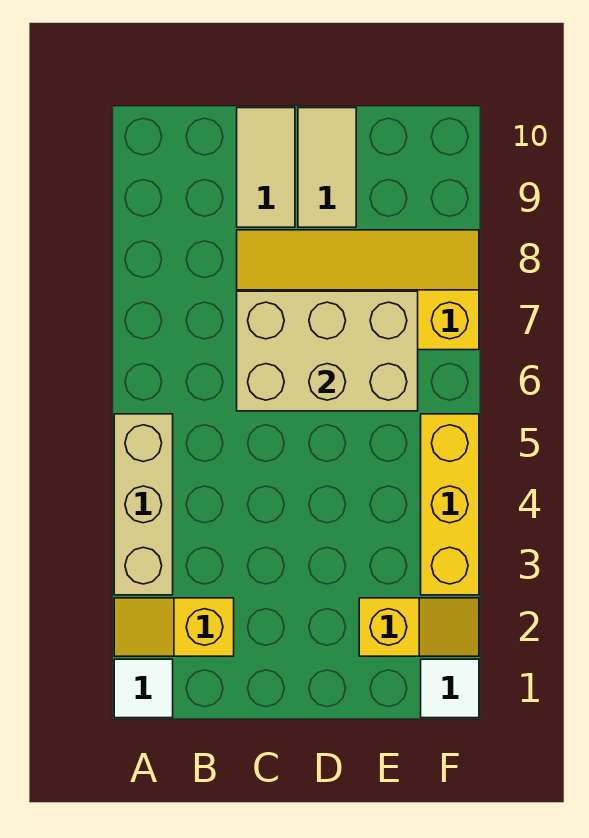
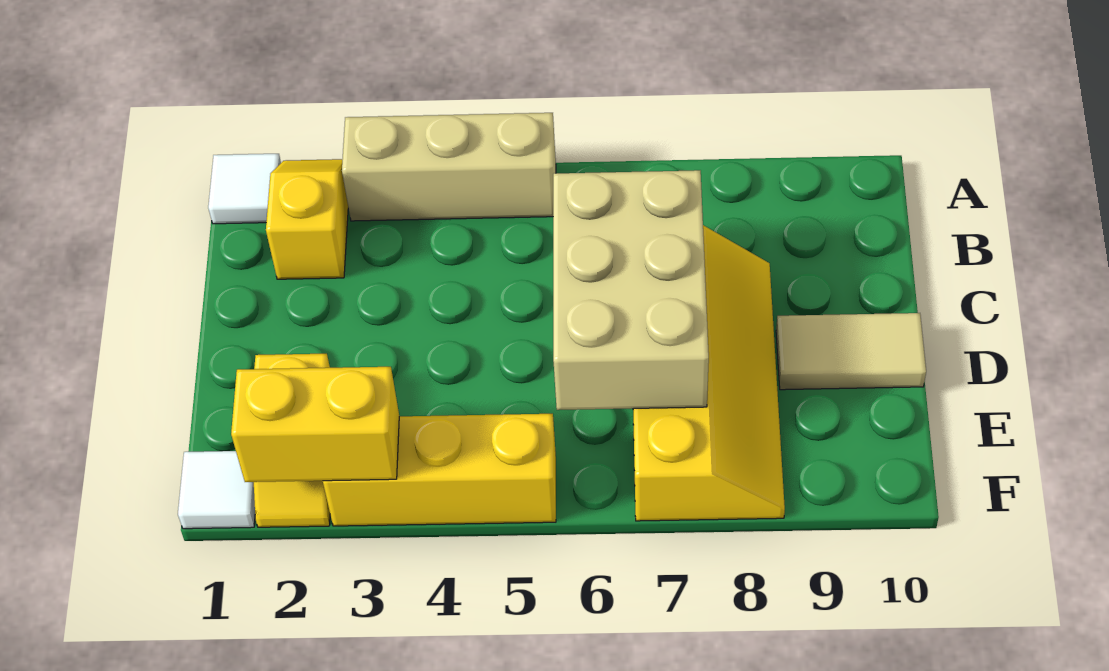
tan 1x2 tile [237,108,295,227] -> none
none -> yellow 1x2 brick [231,367,399,482]

